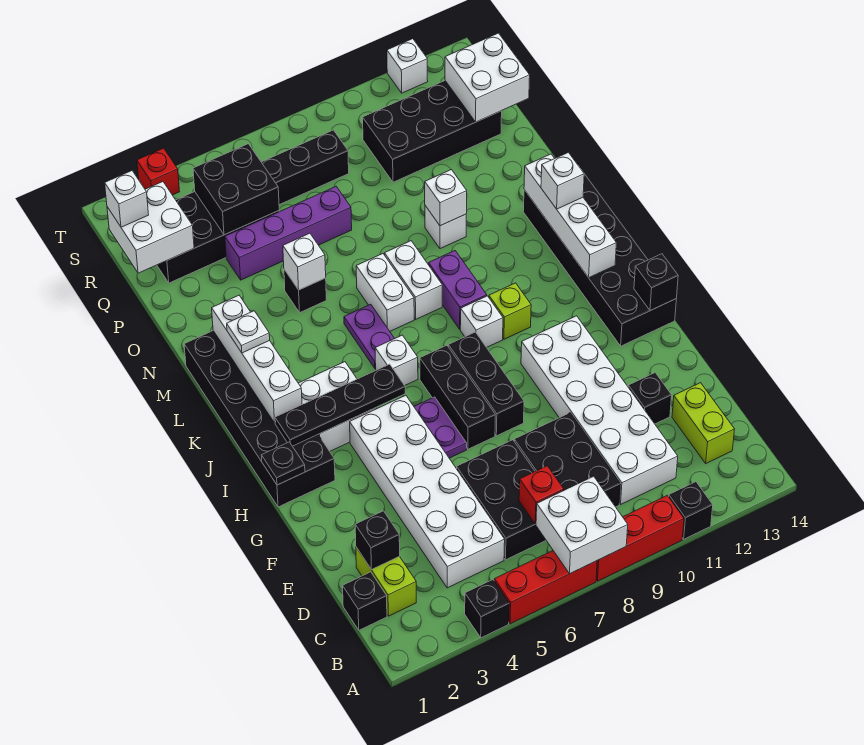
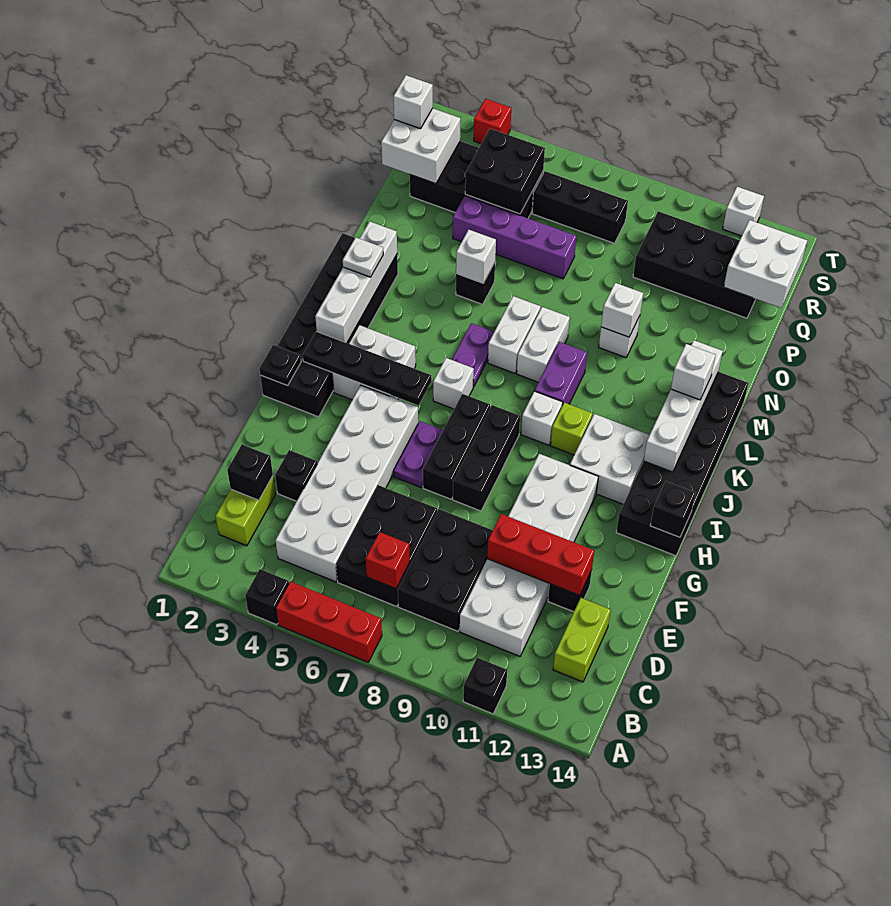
white 2x2 brick [536,476,628,574] -> white 2x2 brick moved to [570,414,649,504]
red 1x3 brick [596,495,684,581] -> red 1x3 brick moved to [487,514,594,595]
black 1x1 brick [343,572,387,630] -> black 1x1 brick moved to [275,450,317,501]

